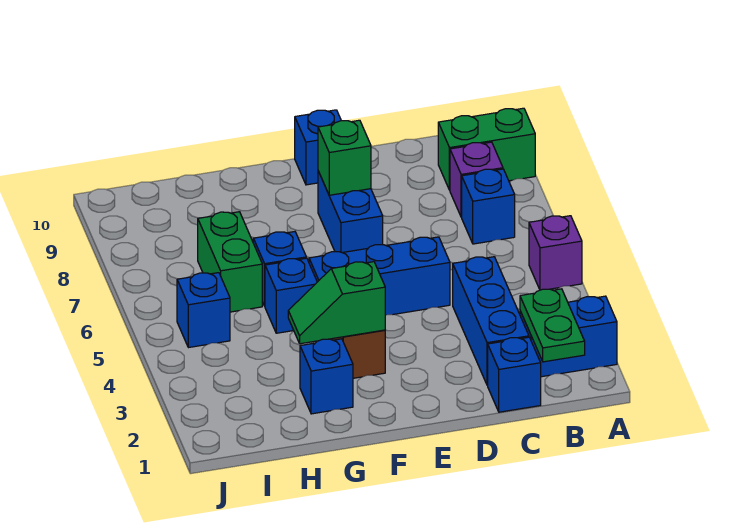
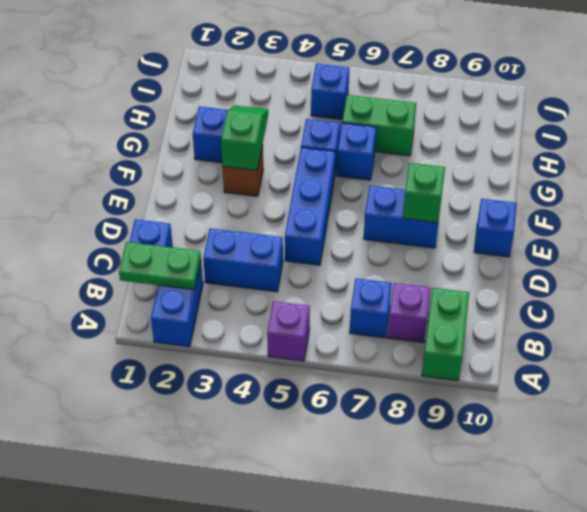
blue 1x3 brick [453,257,529,385] -> blue 1x2 brick [203,229,283,292]

